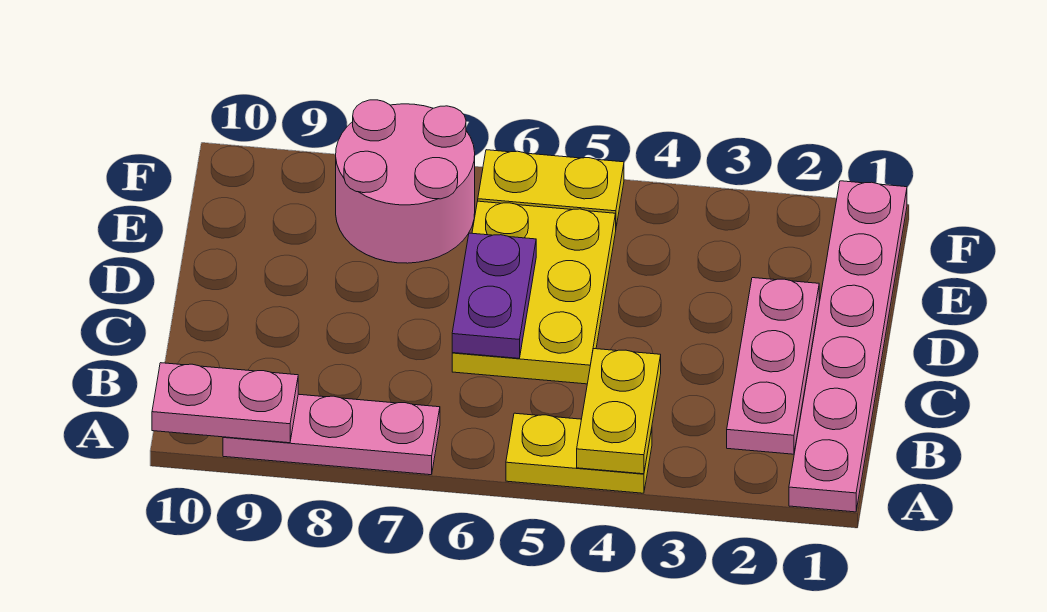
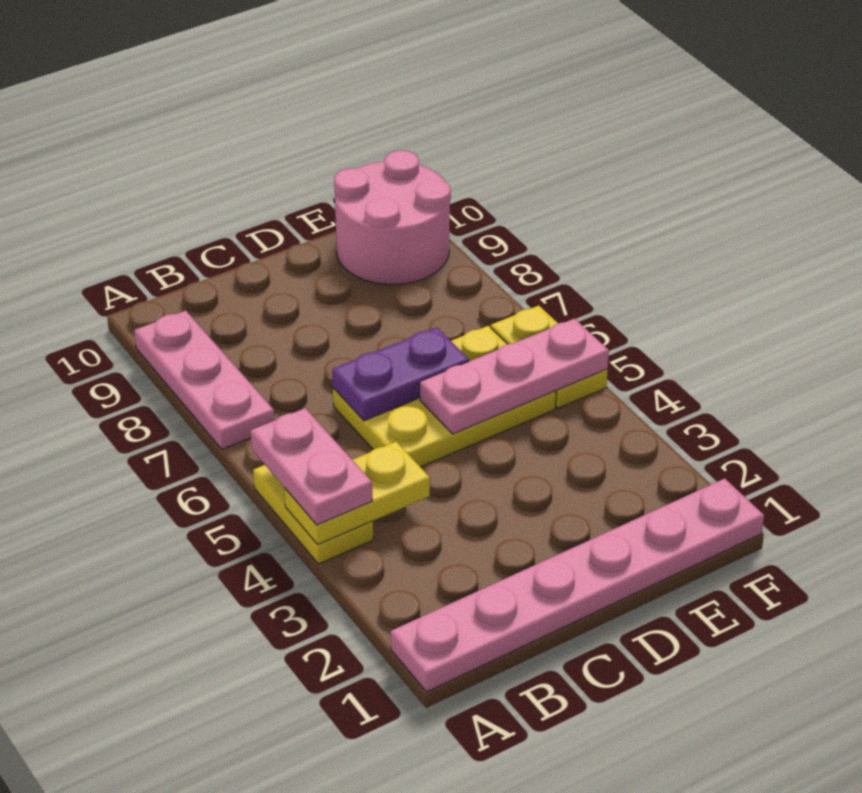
pink 1x2 plate [152,363,298,443] -> pink 1x2 plate moved to [251,408,372,525]
pink 1x3 plate [727,278,819,454] -> pink 1x3 plate moved to [420,319,609,434]
pink 2x2 round brick [336,100,475,263] -> pink 2x2 round brick moved to [334,150,451,284]

